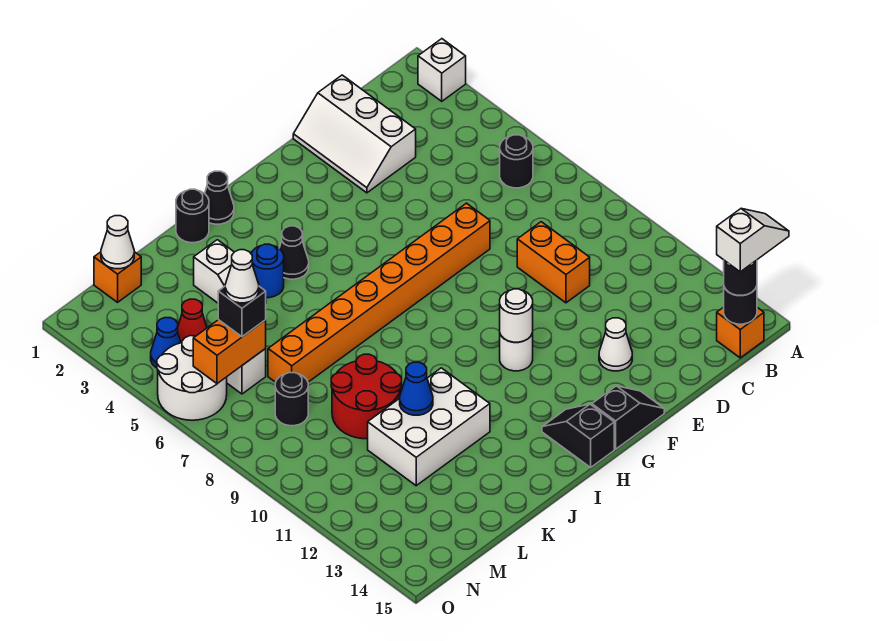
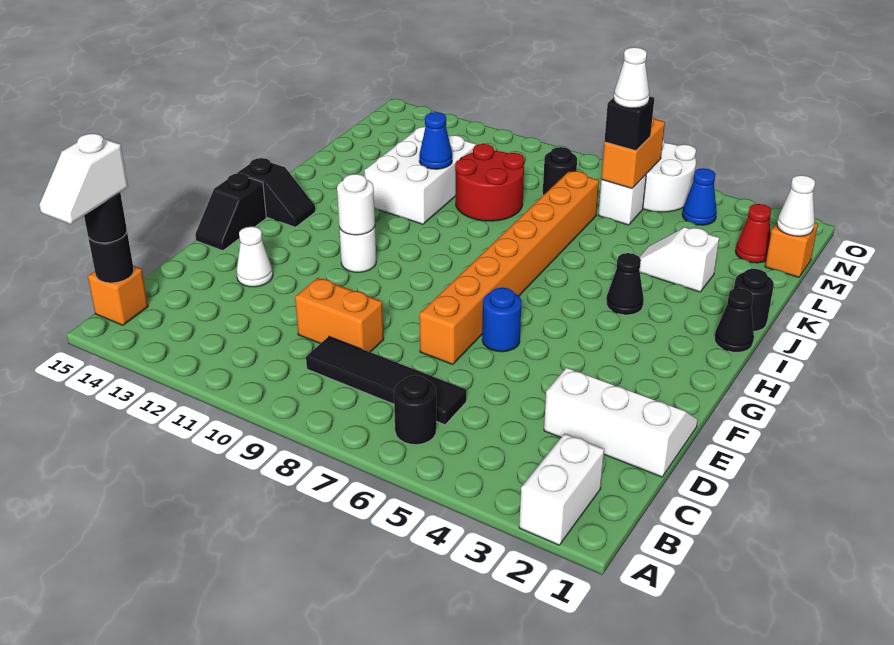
white 1x1 brick [418,39,466,101] -> white 1x2 brick [519,434,604,545]
none -> black 1x4 tile [306,336,466,425]
blue 1x1 round brick [251,244,284,298] -> blue 1x1 round brick moved to [482,288,521,352]
red 1x1 cone [178,299,207,343] -> red 1x1 cone moved to [736,204,771,263]

